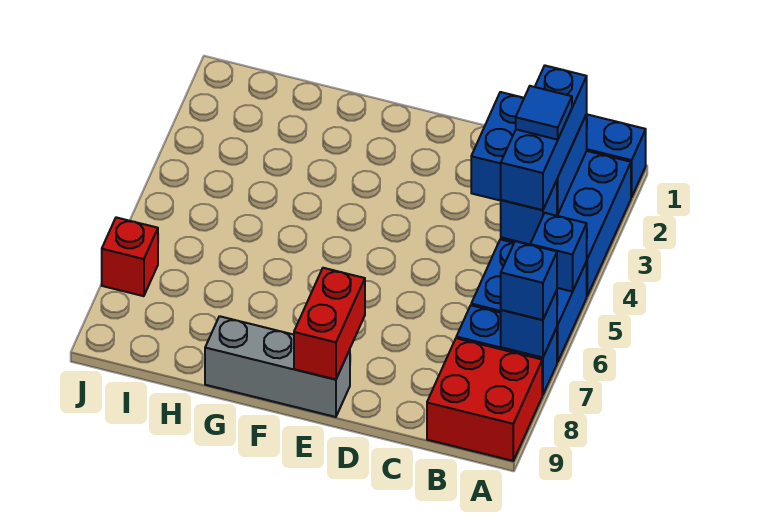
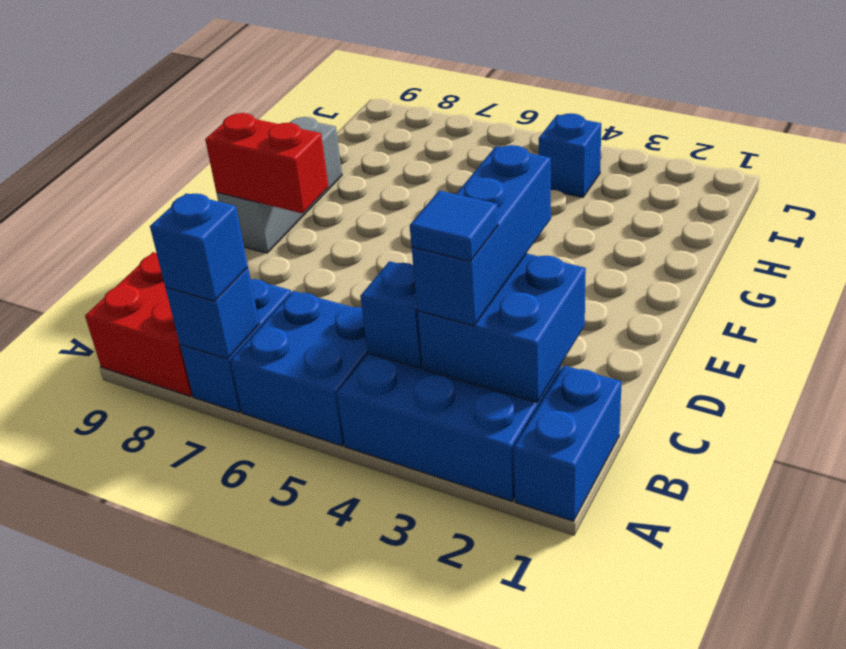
blue 1x1 brick [530,213,587,292] -> blue 1x1 brick moved to [539,113,601,198]
blue 1x3 brick [501,66,587,210] -> blue 1x3 brick turned to [412,145,551,326]
red 1x1 brick [102,217,158,296] -> none

